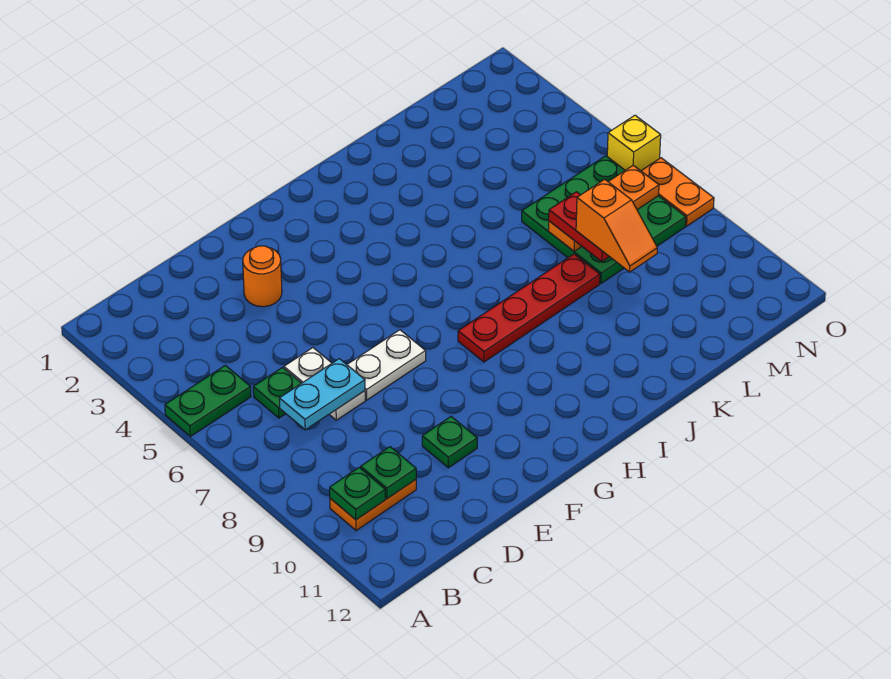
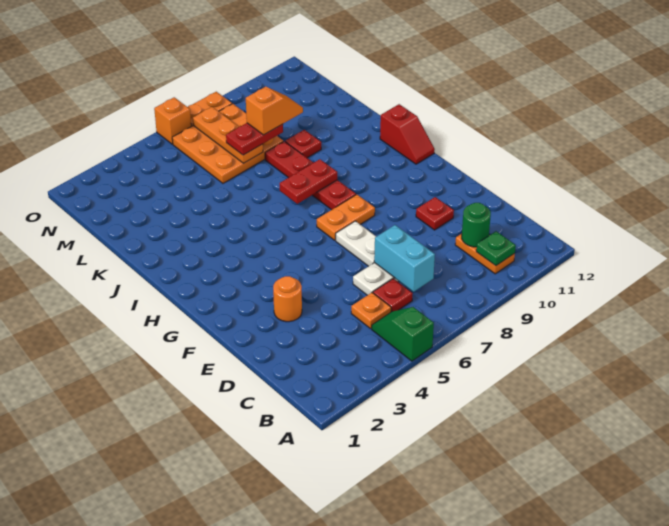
green 1x2 plate [165,365,251,436] -> green 1x2 slope [372,307,434,361]
none -> orange 1x1 plate [351,293,391,329]
green 1x1 plate [253,368,301,418] -> red 1x1 plate [373,279,413,312]
cyan 1x2 plate [279,359,365,430] -> cyan 1x2 brick [374,225,435,292]
green 1x1 plate [361,447,416,499] -> green 1x1 round brick [462,203,491,247]
green 1x1 plate [422,417,477,468] -> red 1x1 plate [416,197,454,230]
none -> orange 1x2 plate [317,195,375,240]
none -> red 1x2 slope [380,104,435,164]
none -> red 1x2 plate [280,159,337,204]
none -> red 1x1 plate [285,130,321,158]
green 3x3 plate [522,156,686,283] -> orange 3x3 plate [172,104,283,183]
yellow 1x1 brick [607,115,661,171] -> orange 1x1 brick [154,97,191,144]

